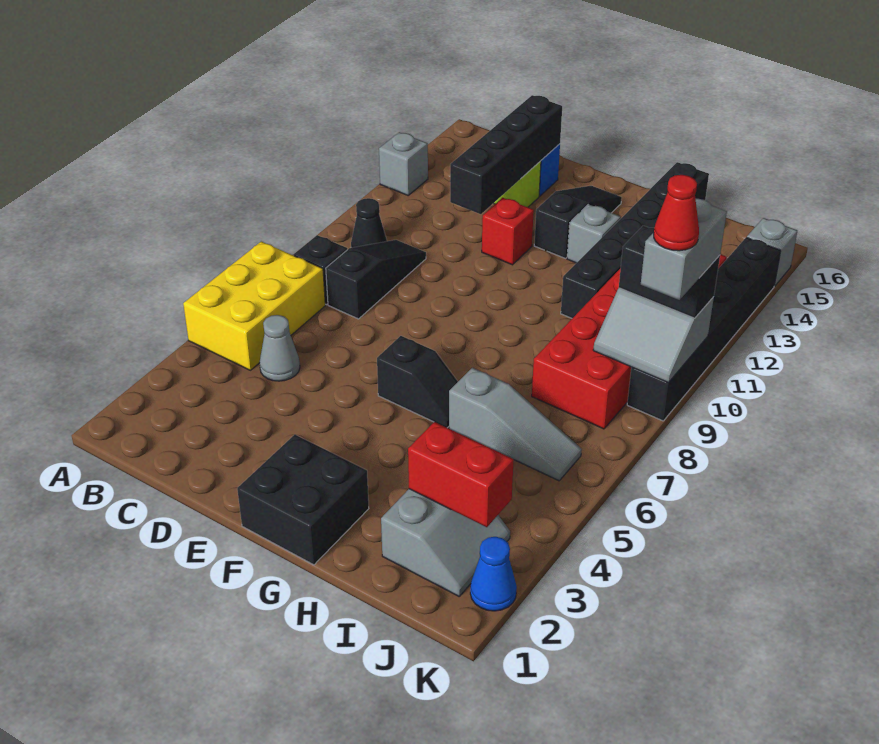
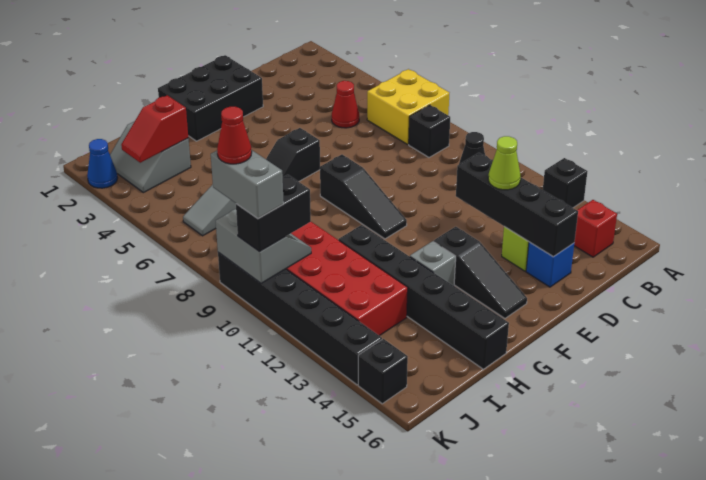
yellow 2x3 brick [183,242,325,370] -> yellow 2x2 brick [367,69,449,144]
grey 1x1 brick [379,132,428,195] -> black 1x1 brick [543,158,588,208]
grey 1x1 cone [260,315,300,381] -> red 1x1 cone [332,81,359,128]
black 1x3 slope [326,240,426,319] -> black 1x3 slope moved to [320,155,407,239]
none -> lime 1x1 cone [488,136,521,190]
red 1x1 brick [482,198,534,265] -> red 1x1 brick moved to [574,200,617,257]
black 2x2 brick [237,435,369,565] -> black 2x3 brick [158,55,263,141]
red 1x2 brick [408,422,514,527] -> red 1x2 slope [121,95,188,163]
grey 2x2 slope [593,288,714,383] -> grey 2x2 slope turned to [216,209,311,283]
grey 1x1 brick [747,218,797,286] -> black 1x1 brick [358,339,408,404]

